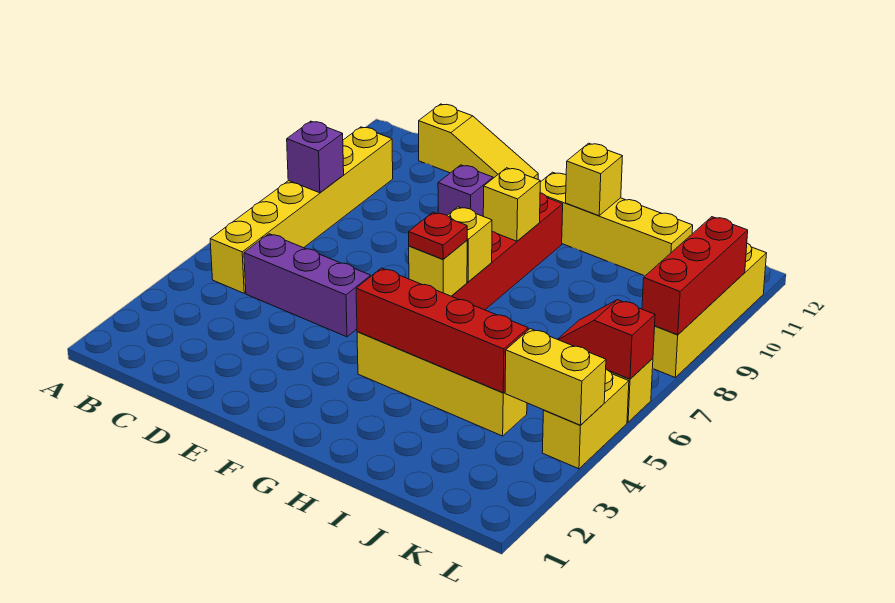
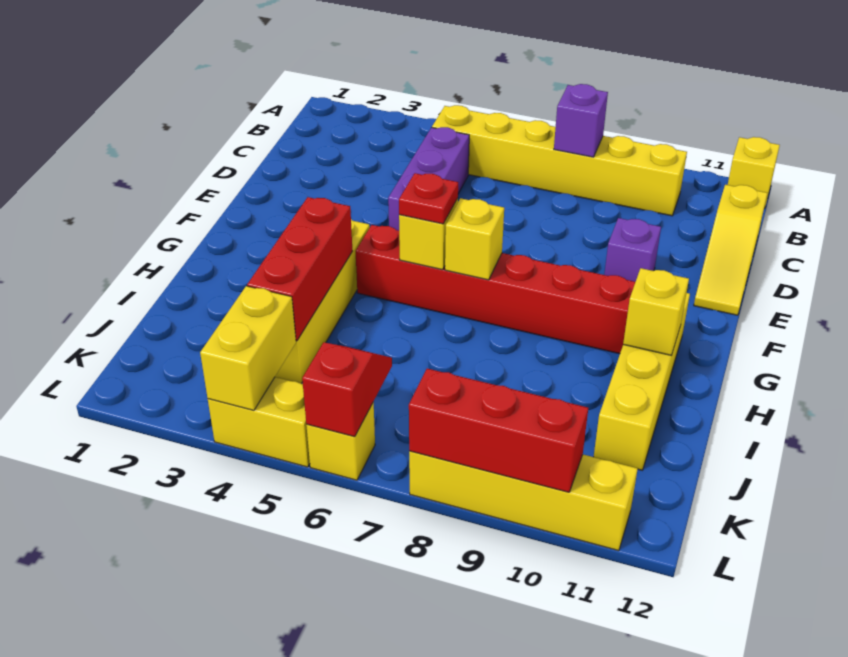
red 1x4 brick [356,268,528,393] -> red 1x3 brick [247,197,352,341]
yellow 1x1 brick [483,168,540,241] -> yellow 1x1 brick moved to [728,137,780,208]

